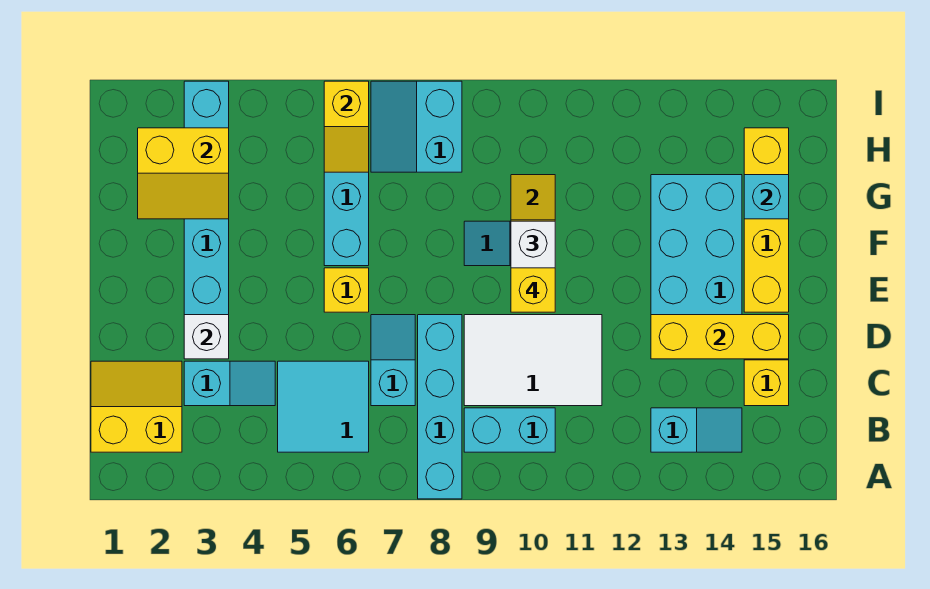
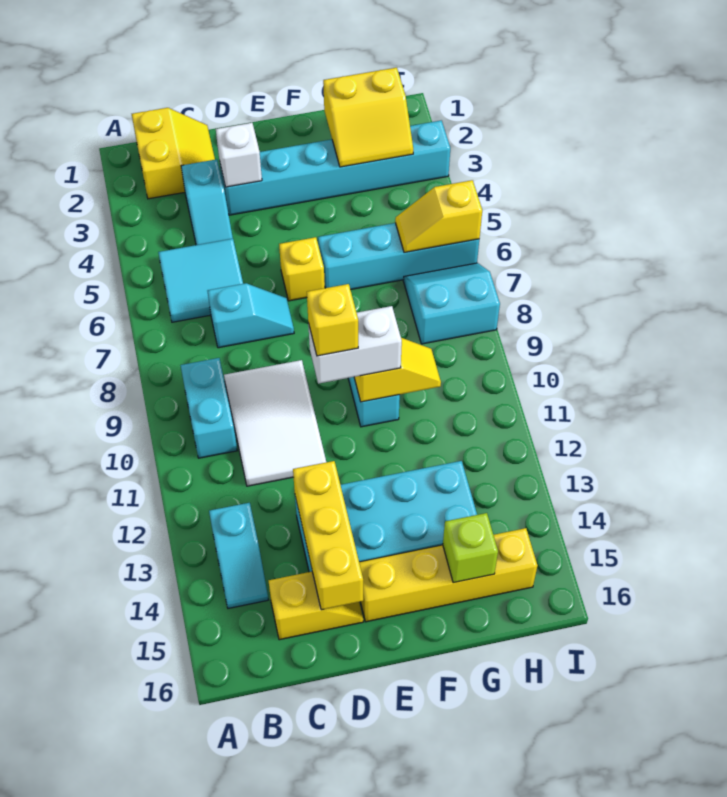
cyan 1x4 brick [418,315,462,499] -> none
yellow 2x2 slope [138,128,229,219] -> yellow 2x2 slope turned to [323,68,413,167]
cyan 1x1 brick [744,175,789,219] -> lime 1x1 brick [443,513,498,583]

